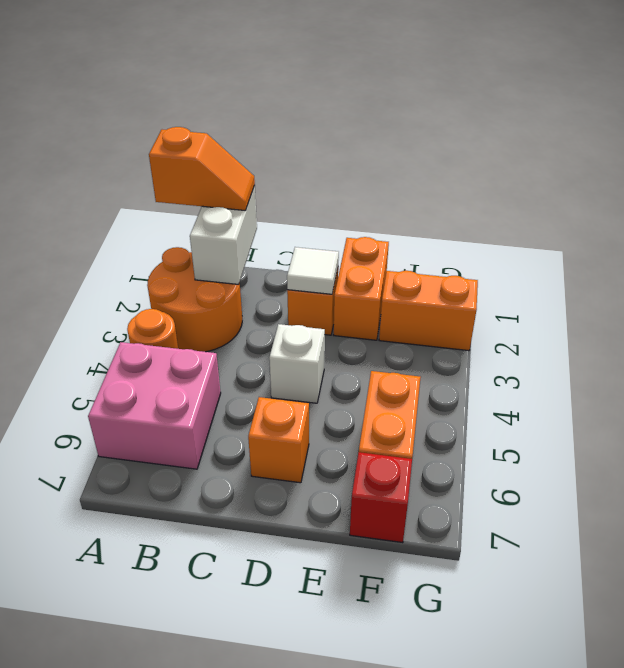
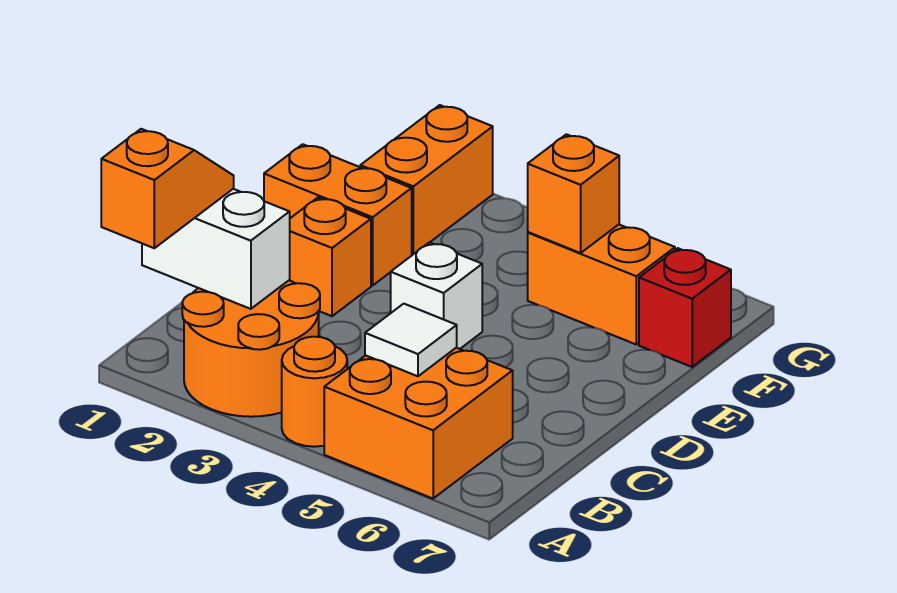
pink 2x2 brick [88,342,221,469] -> orange 2x2 brick [324,348,513,499]
white 1x1 tile [287,247,339,294] -> white 1x1 tile moved to [365,304,457,376]
orange 1x1 brick [248,397,309,483] -> orange 1x1 brick moved to [528,134,619,253]

